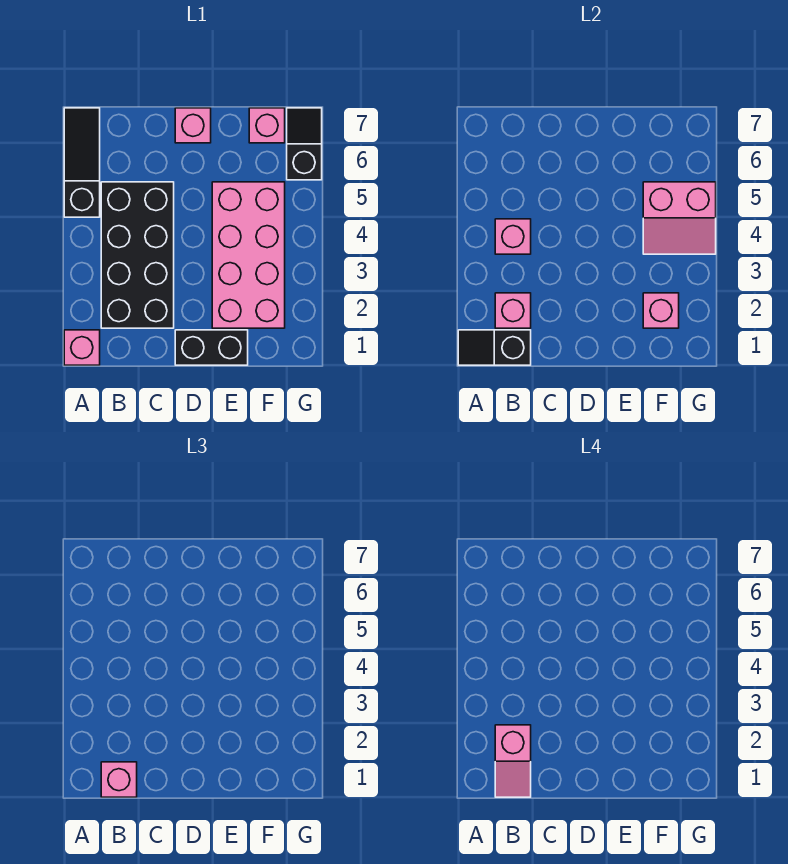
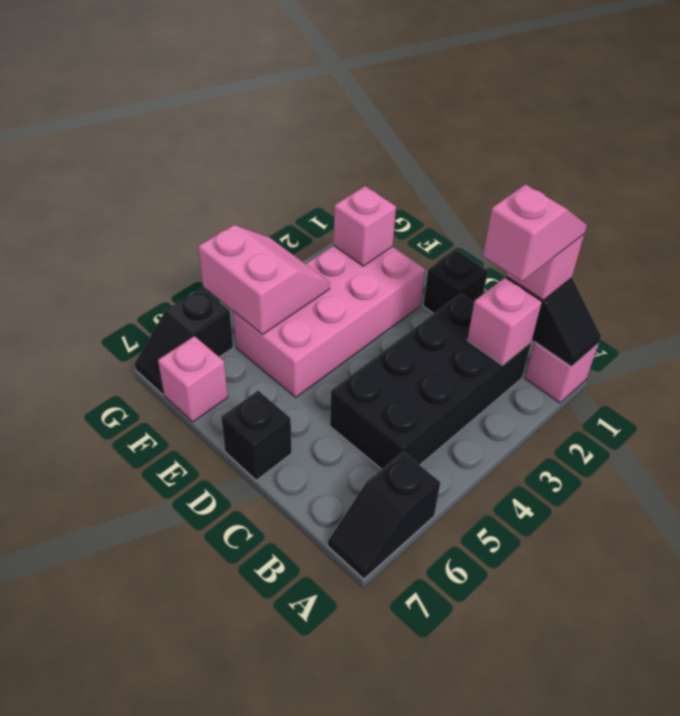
black 1x3 slope [64,108,100,217] -> black 1x2 slope [328,452,440,579]
pink 1x1 brick [495,219,531,254] -> none
black 1x2 brick [175,330,248,365] -> black 1x1 brick [423,250,488,313]
pink 1x1 brick [175,108,211,143] -> black 1x1 brick [221,391,292,480]

